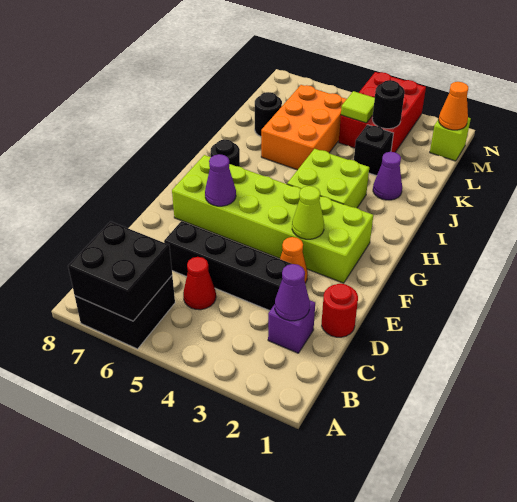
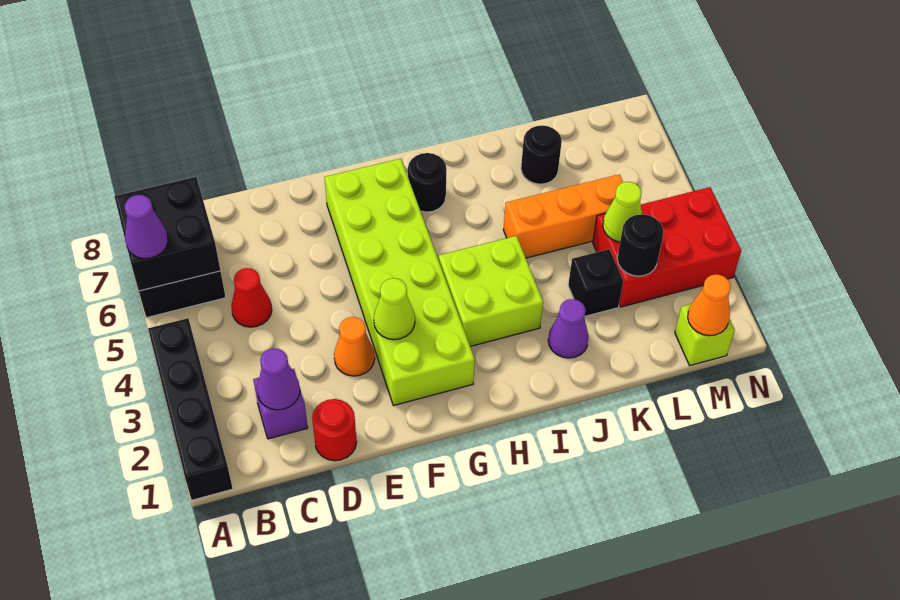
black 1x4 brick [164,221,291,311] -> black 1x4 brick moved to [148,318,233,500]
purple 1x1 cone [205,154,236,206] -> purple 1x1 cone moved to [125,195,168,259]
orange 2x3 brick [261,85,347,170] -> orange 1x3 brick [503,174,623,258]
lime 1x1 tile [341,91,375,123] -> lime 1x1 cone [603,182,642,242]

